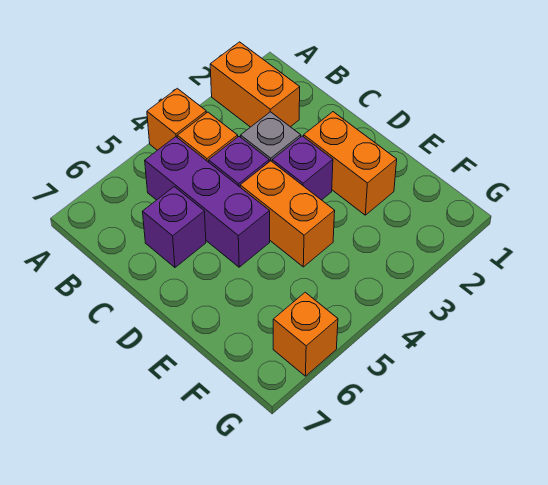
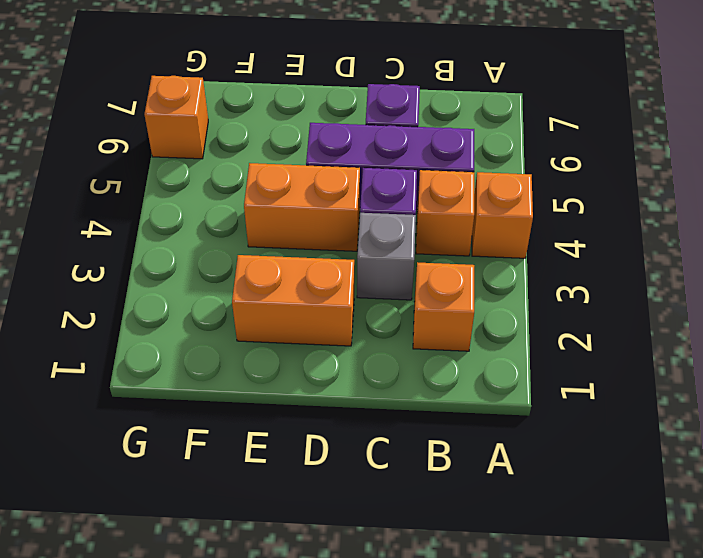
orange 1x2 brick [210,42,300,127] -> orange 1x1 brick [413,262,474,351]
purple 1x1 brick [272,136,333,200] -> none

